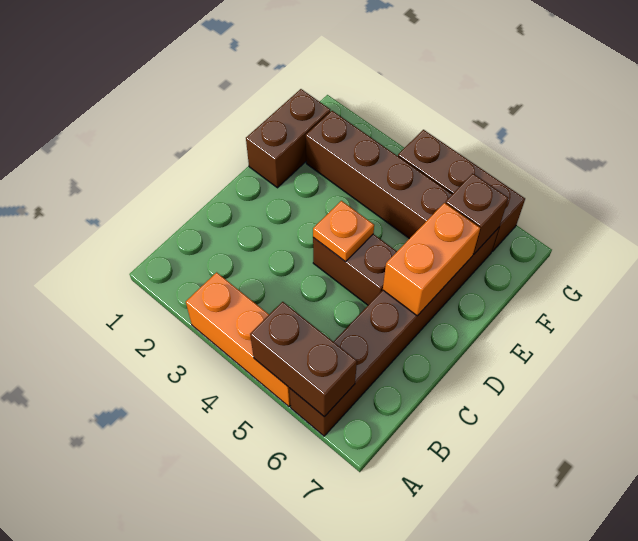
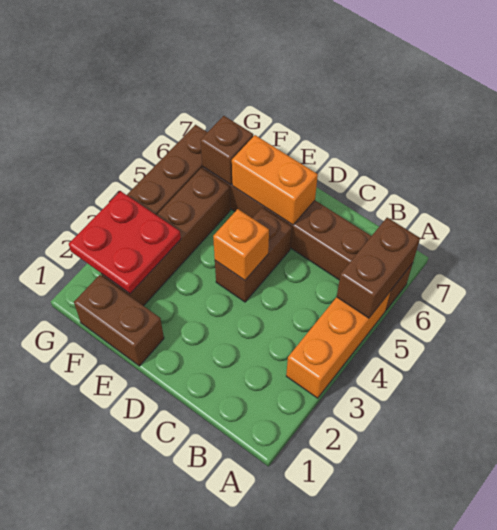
orange 1x1 plate [313,201,374,262] -> orange 1x1 brick [213,209,269,280]
none -> red 2x2 plate [69,191,181,294]

